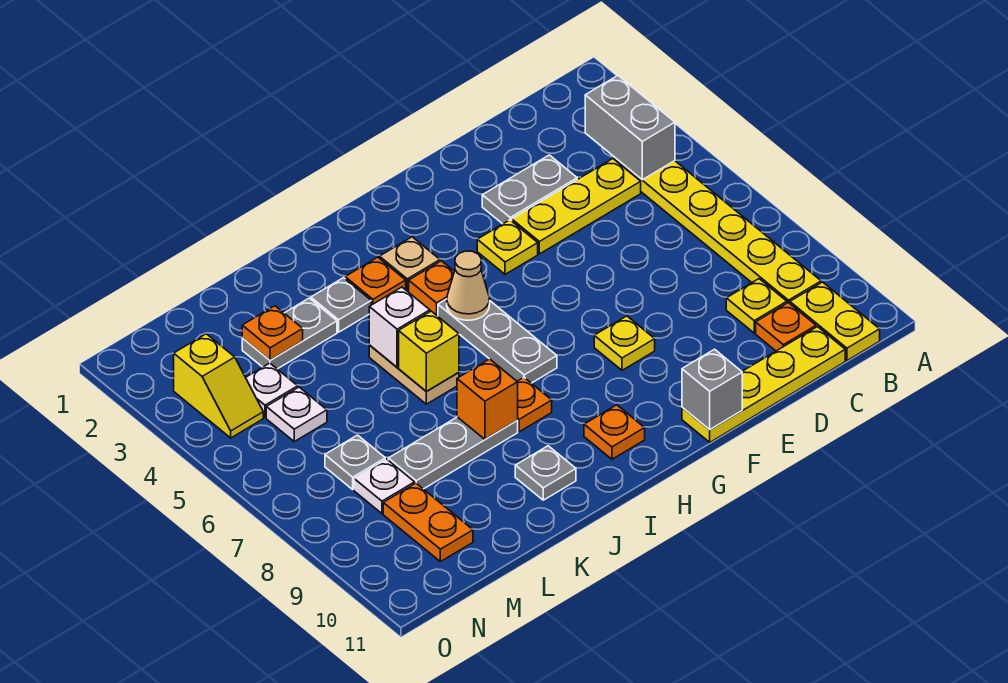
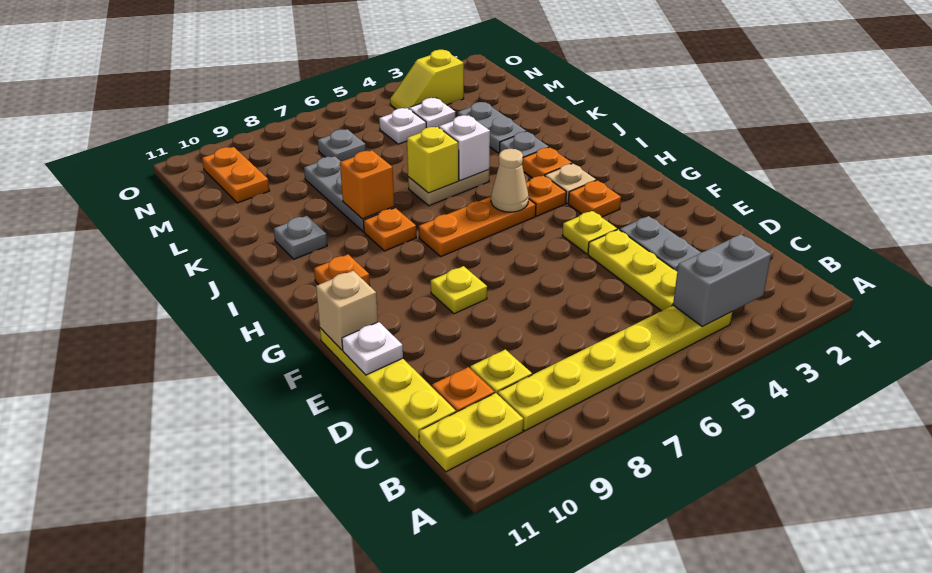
grey 1x1 brick [682,349,742,430] -> tan 1x1 brick [316,271,378,350]
grey 1x3 plate [438,299,557,383] -> orange 1x3 plate [419,197,536,256]
orange 1x1 plate [242,306,303,360] -> orange 1x1 plate moved to [568,180,621,217]
white 1x1 plate [354,459,415,513] -> white 1x1 plate moved to [342,322,403,375]
orange 1x2 plate [383,483,473,562] -> orange 1x2 plate turned to [202,147,269,203]

